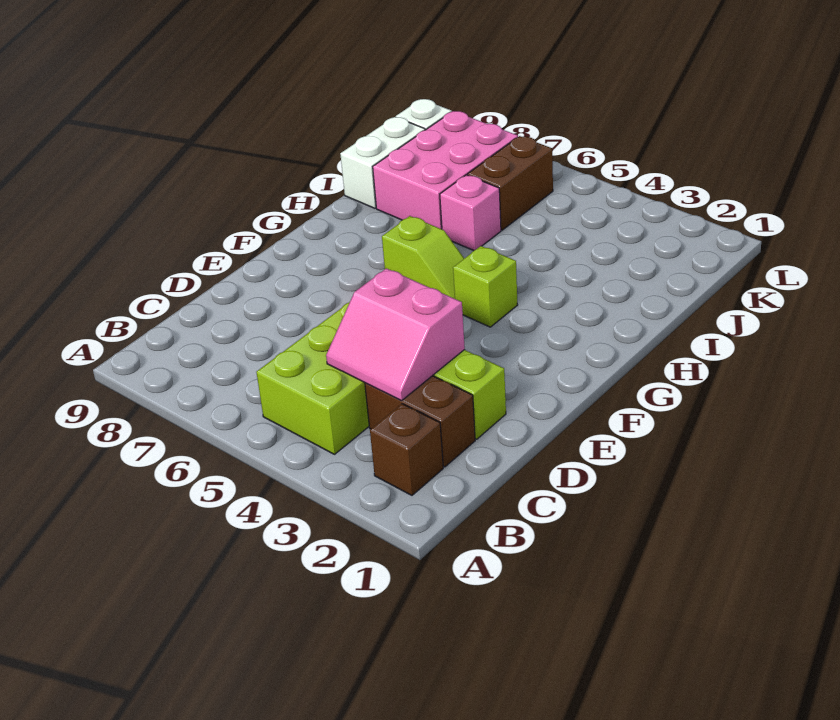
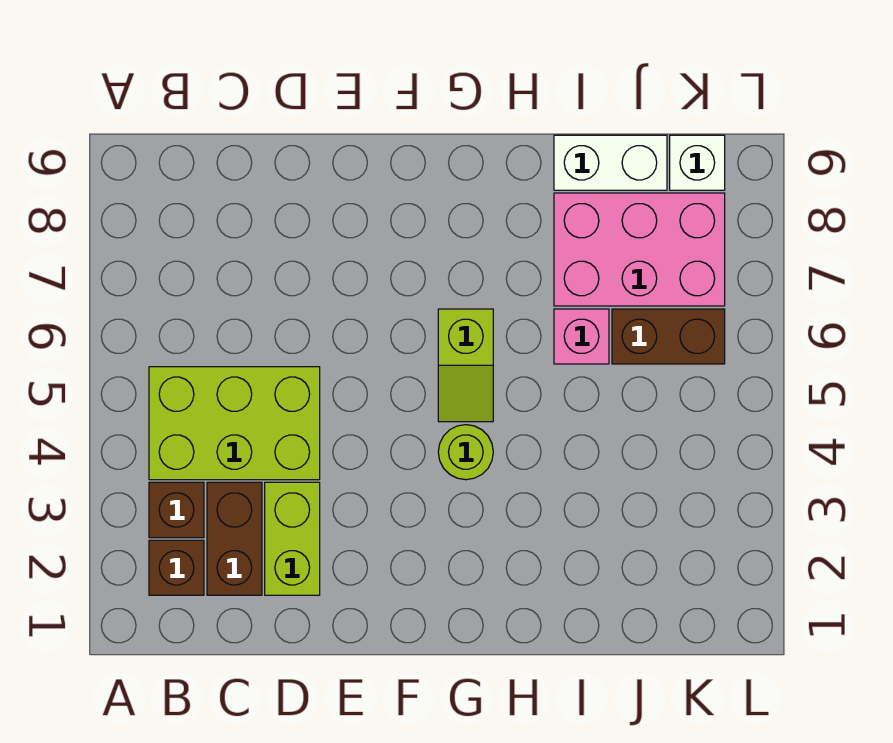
none -> brown 1x1 brick [149,482,204,538]
pink 2x2 slope [326,268,465,401] -> none
lime 1x1 brick [453,246,517,327] -> lime 1x1 round brick [438,425,493,480]

